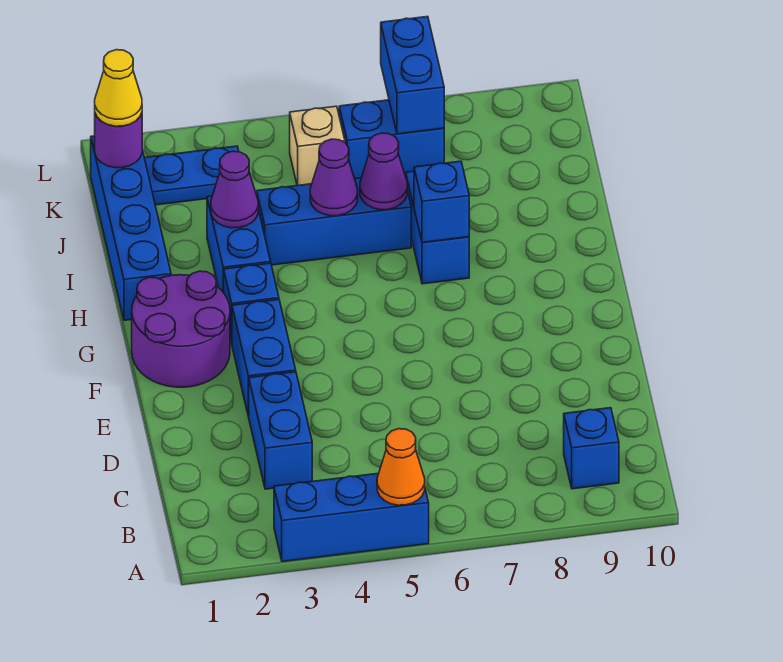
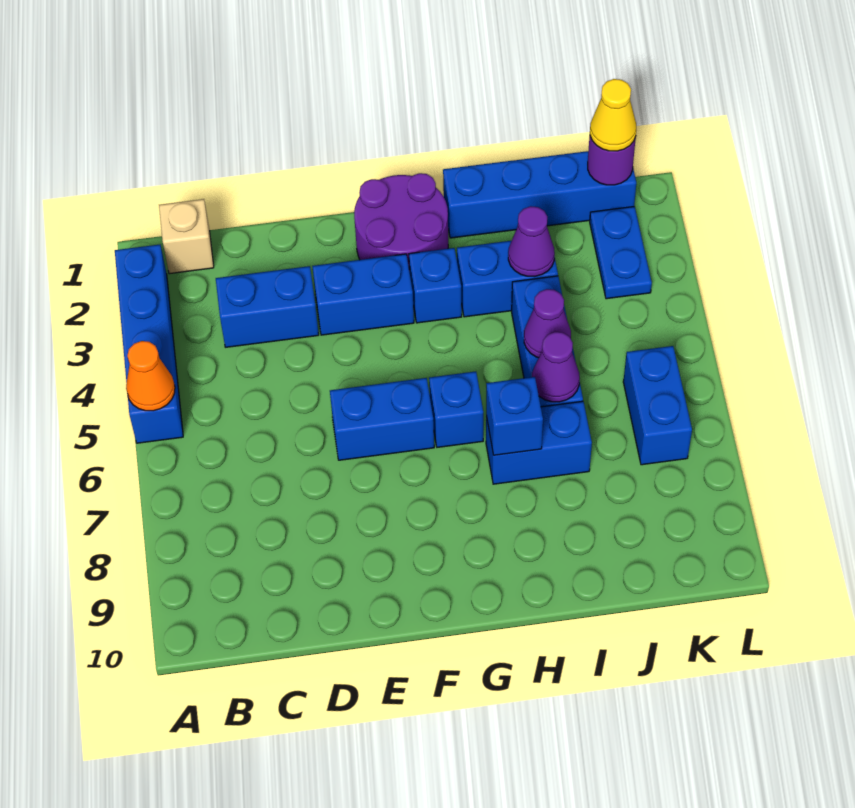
blue 1x3 brick [274,473,429,562] -> blue 1x4 brick [115,245,183,443]
blue 1x1 brick [564,408,619,489] -> blue 1x1 brick moved to [429,371,483,447]
tan 1x1 brick [290,106,345,186] -> tan 1x1 brick moved to [159,199,214,274]
blue 1x2 brick [381,17,444,134] -> blue 1x2 brick moved to [330,378,434,460]

